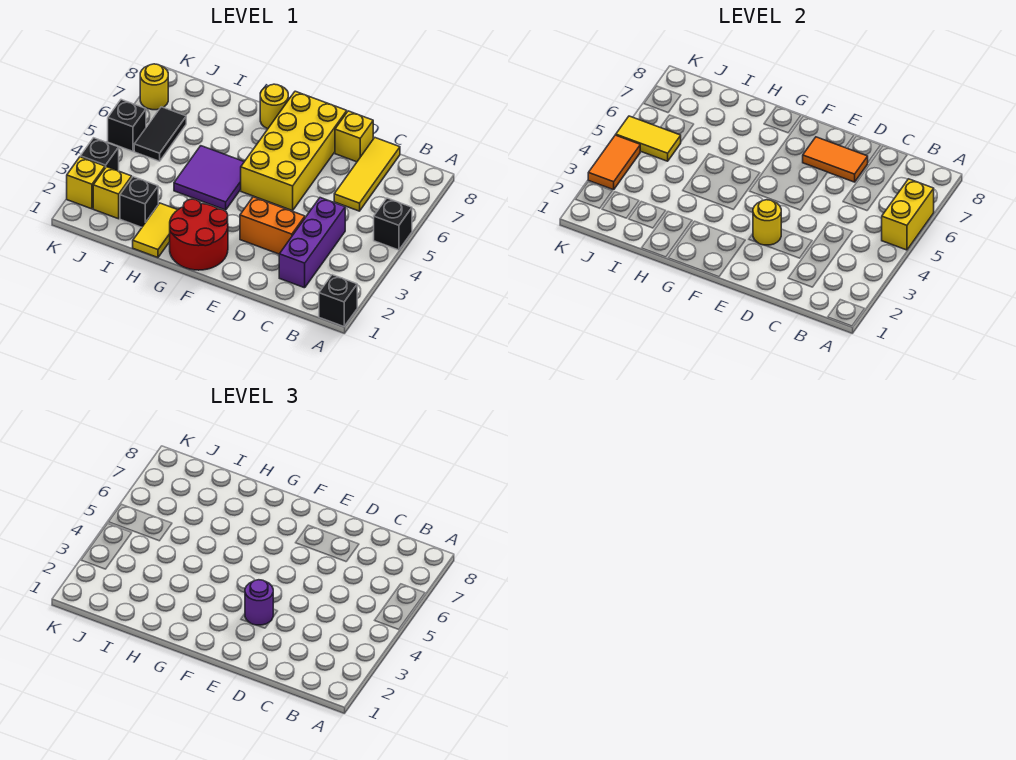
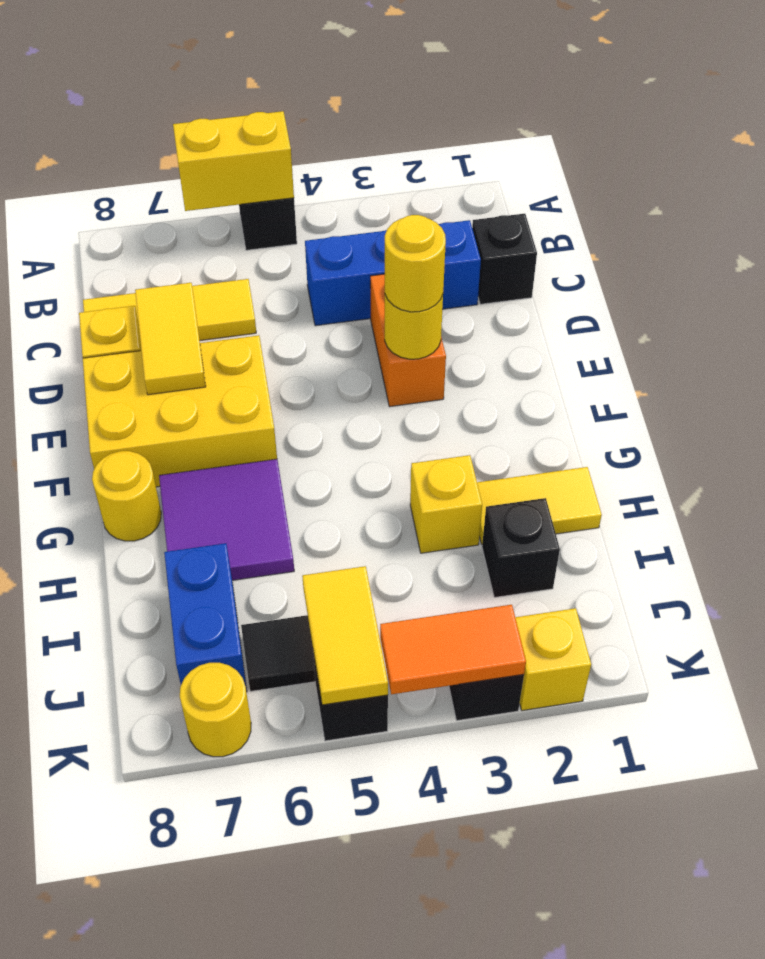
black 1x1 brick [319,275,357,326] -> black 1x1 brick moved to [472,214,537,304]
purple 1x3 brick [279,198,345,288] -> blue 1x3 brick [305,220,481,326]
orange 1x2 tile [803,137,868,182] -> yellow 1x2 tile [135,283,206,395]
purple 1x1 round brick [245,580,273,625] -> yellow 1x1 round brick [385,215,446,312]
yellow 2x4 brick [241,91,347,211] -> yellow 2x3 brick [83,335,277,487]
red 2x2 round brick [170,199,228,270] -> none
purple 2x2 tile [174,146,244,210] -> purple 2x2 tile moved to [159,459,294,580]
none -> blue 1x2 brick [164,543,247,692]
yellow 1x1 brick [93,167,132,219] -> yellow 1x1 brick moved to [410,455,482,553]

